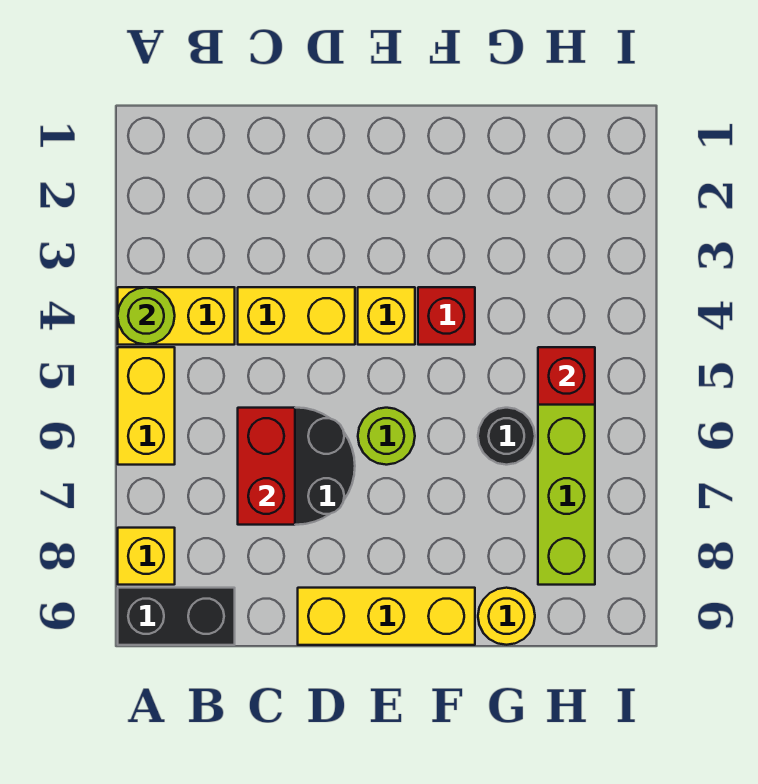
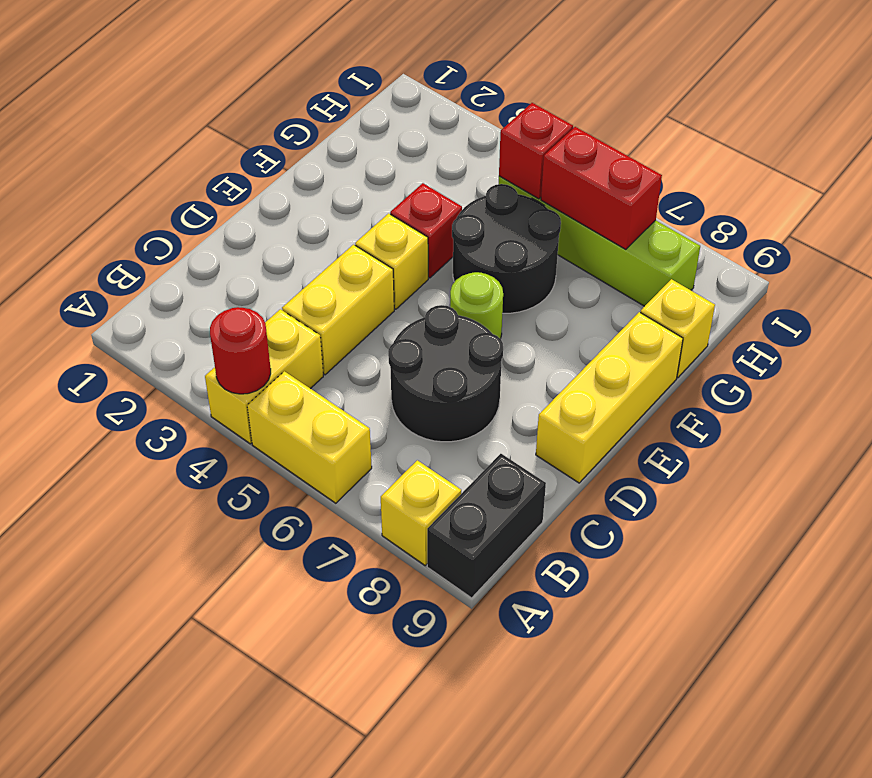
lime 1x1 round brick [118,287,175,345] -> red 1x1 round brick [210,307,271,394]
red 1x2 brick [238,408,295,525] -> red 1x2 brick moved to [541,127,662,249]
black 1x1 round brick [478,408,535,465] -> black 2x2 round brick [452,184,561,313]
yellow 1x1 round brick [478,588,535,645] -> yellow 1x1 brick [640,279,715,378]

